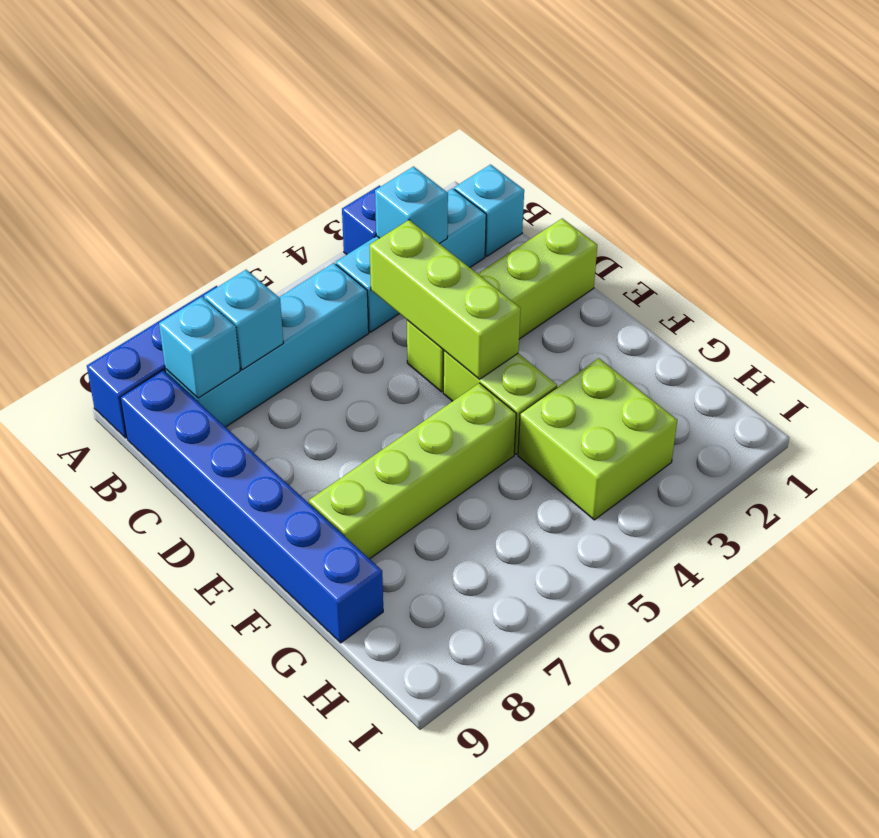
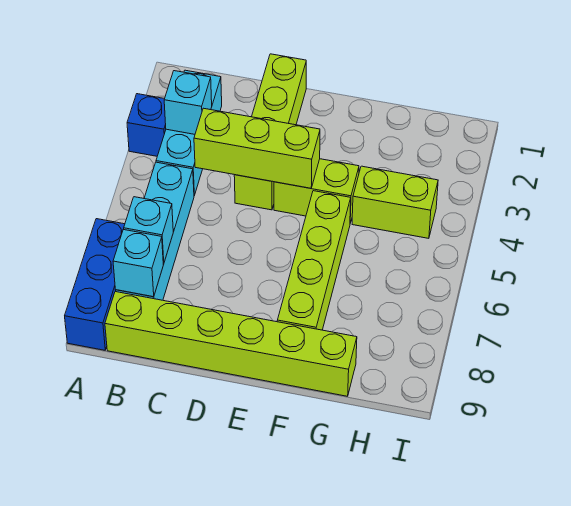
cyan 1x1 brick [454,165,524,256] -> none
blue 1x6 brick [120,370,383,643] -> lime 1x6 brick [105,292,357,396]
lime 2x2 brick [518,358,677,520] -> lime 1x2 brick [352,166,438,238]

